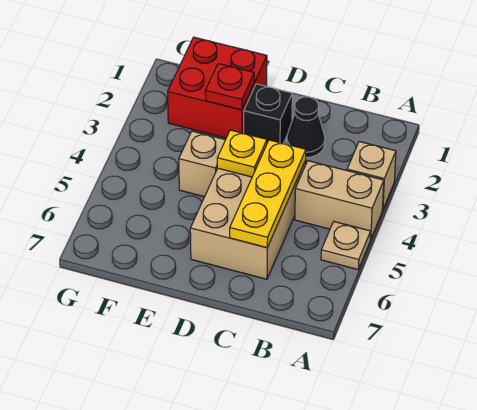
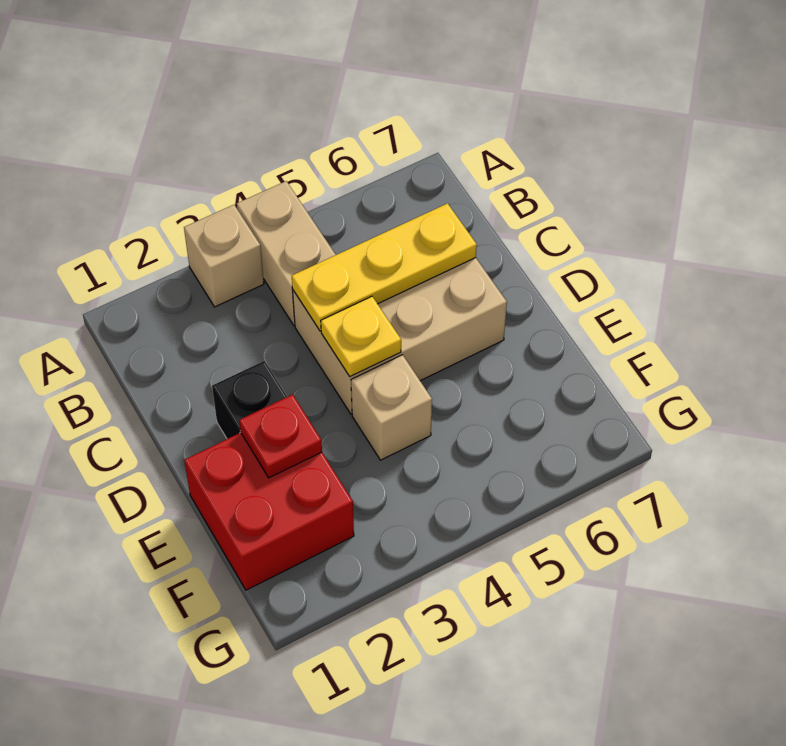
tan 1x1 plate [321,222,371,269] -> none
black 1x1 cone [287,97,325,158] -> none

